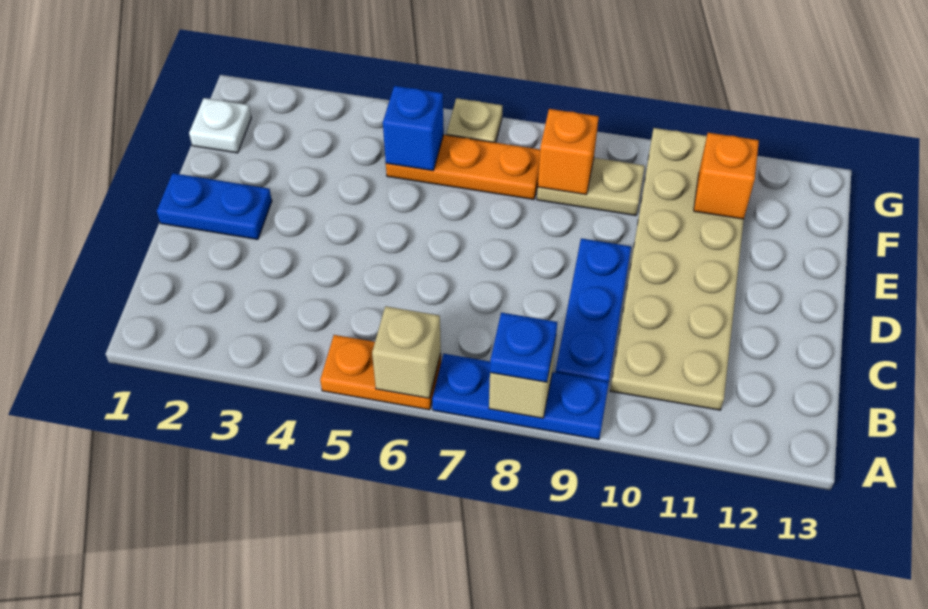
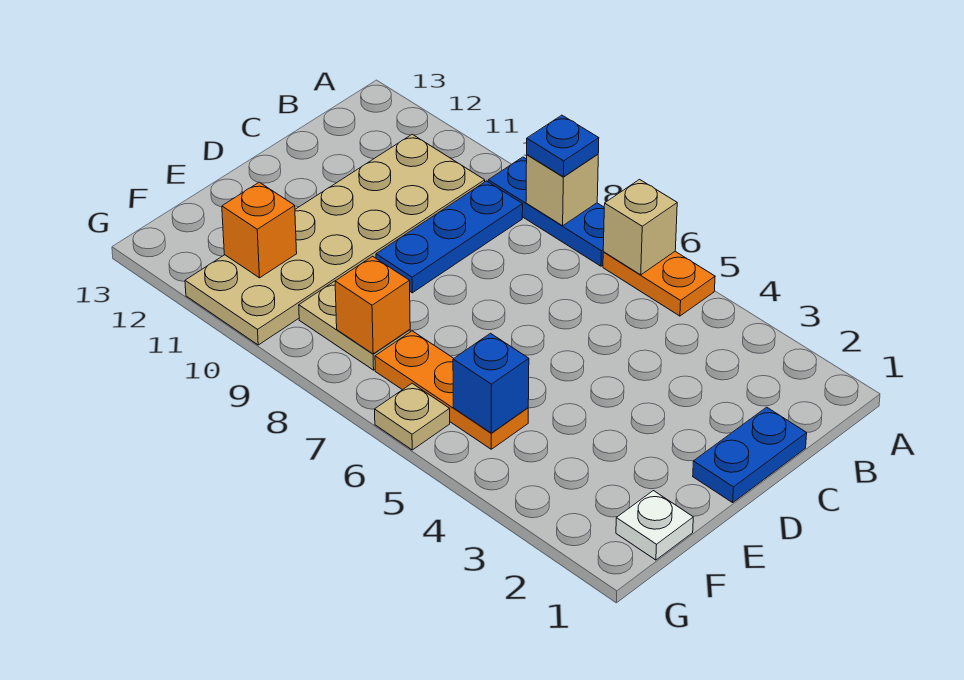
blue 1x2 plate [157,173,272,239] -> blue 1x2 plate turned to [693,407,807,503]

